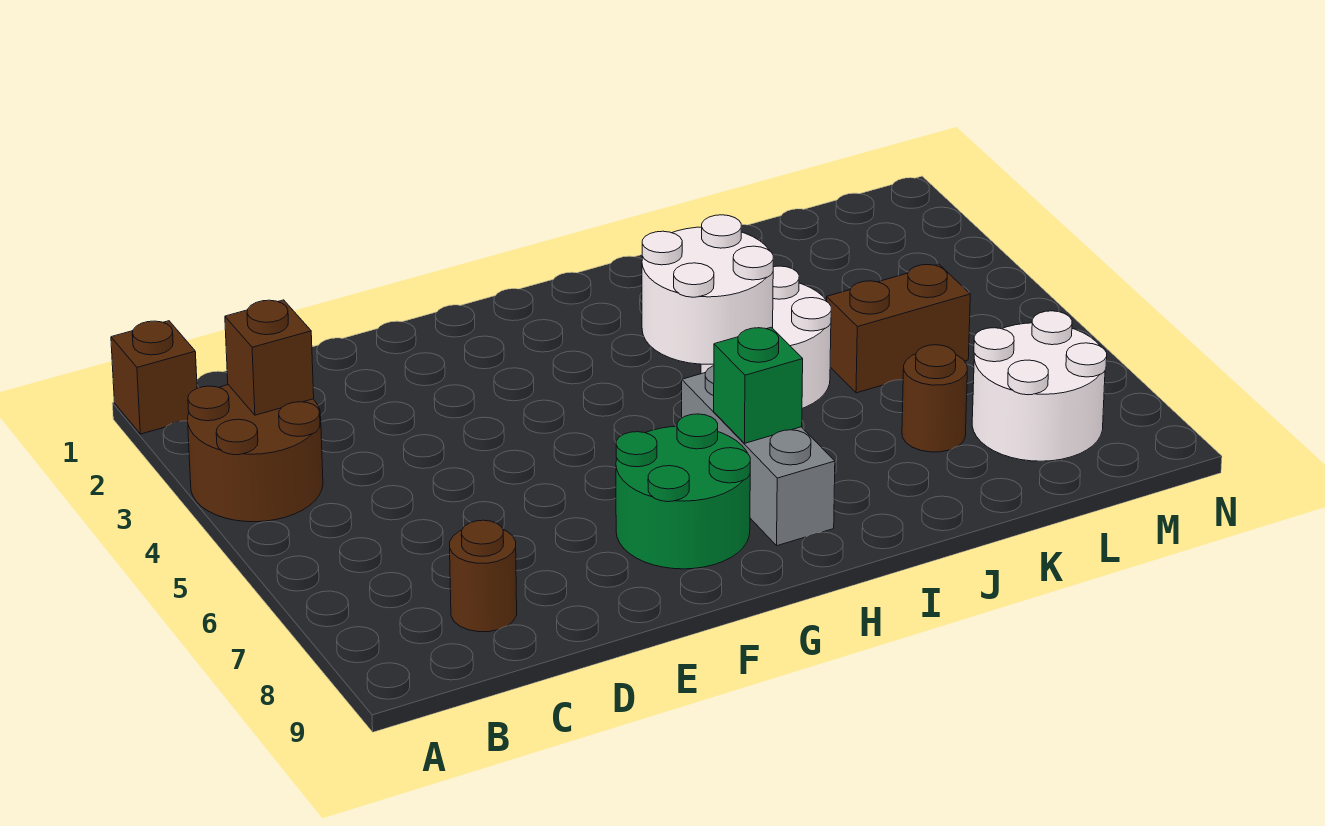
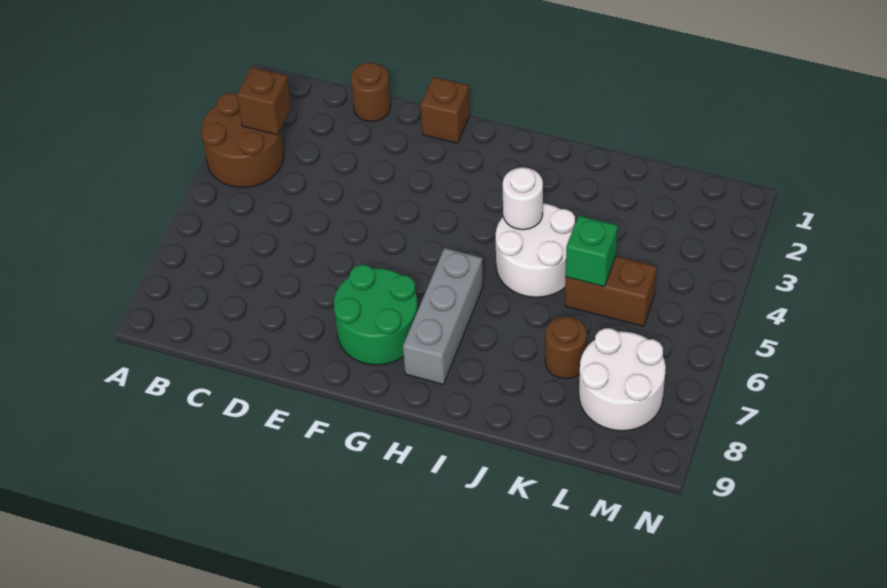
brown 1x1 brick [111,321,197,434] -> brown 1x1 brick moved to [421,77,470,143]
brown 1x1 round brick [450,520,517,632] -> brown 1x1 round brick moved to [351,62,391,122]
white 2x2 round brick [642,215,773,364] -> white 1x1 round brick [503,167,543,230]
green 1x1 brick [714,327,803,443] -> green 1x1 brick moved to [566,216,618,287]

